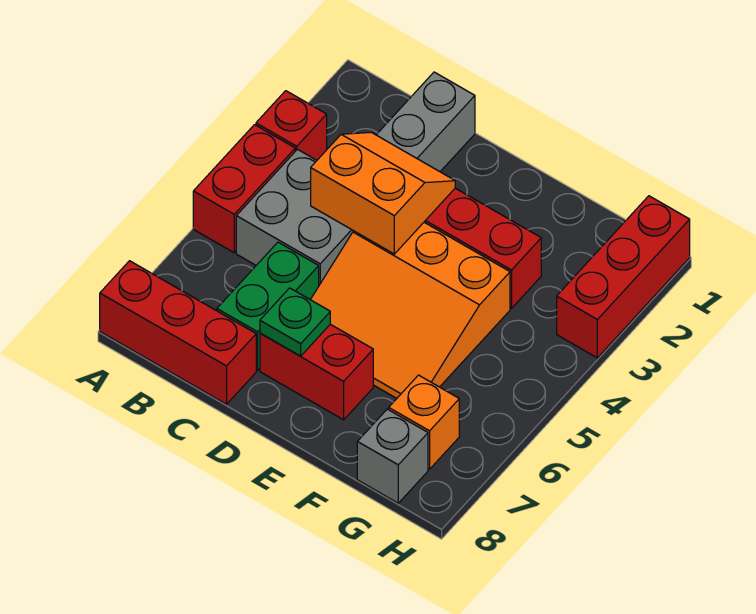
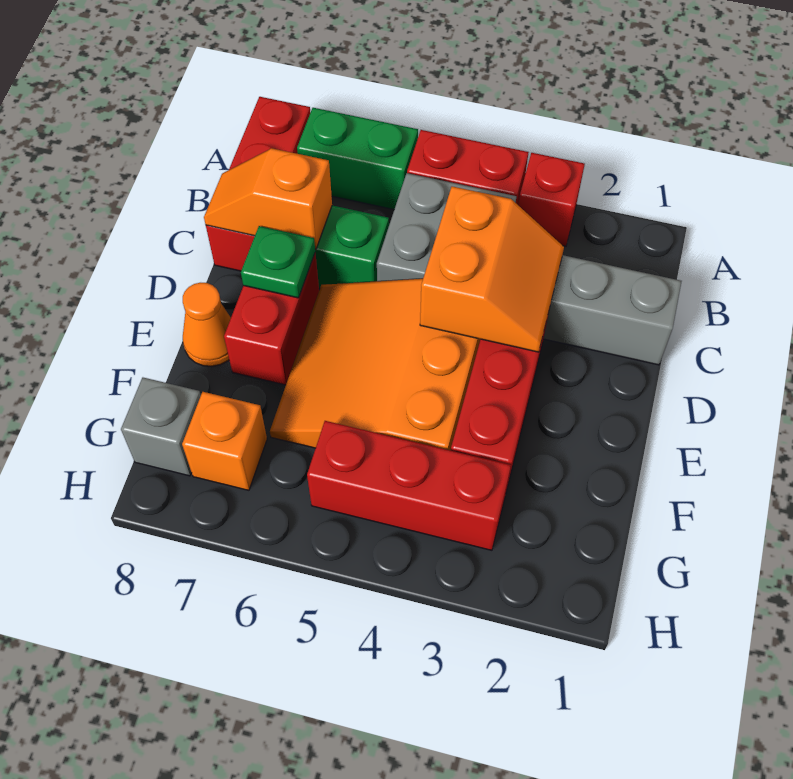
none -> green 1x2 brick [297,108,418,209]
none -> orange 1x2 slope [204,148,332,249]
none -> orange 1x1 cone [183,283,231,367]
red 1x3 brick [557,196,690,358] -> red 1x3 brick moved to [307,421,511,550]

